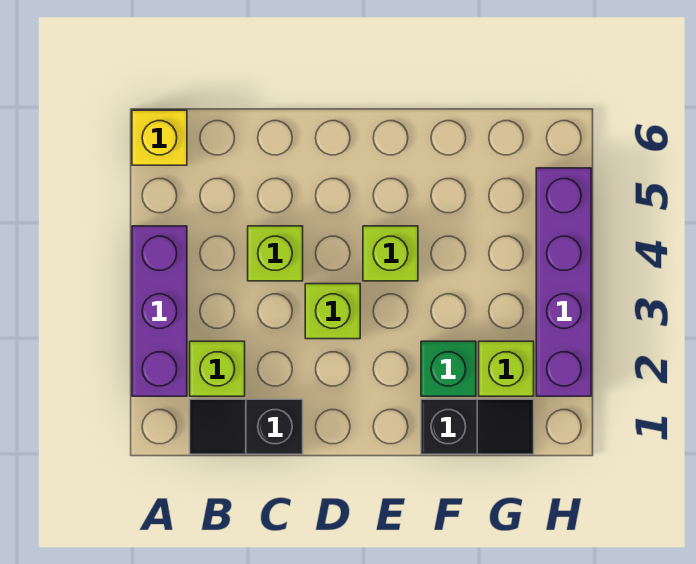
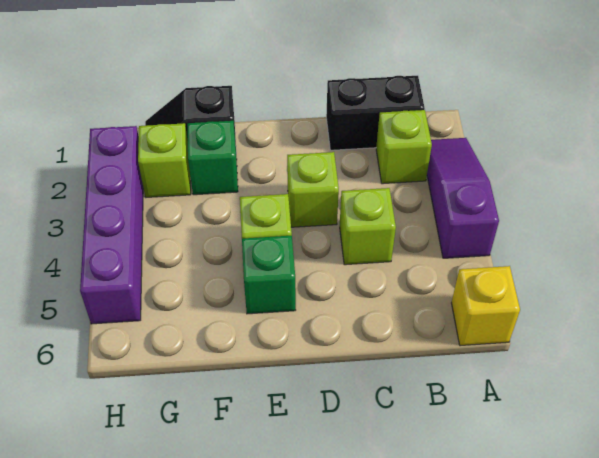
purple 1x3 brick [132,226,187,396] -> purple 1x3 slope [427,138,499,258]
black 1x2 slope [190,399,303,454] -> black 1x2 brick [326,76,425,150]
none -> green 1x1 brick [242,236,296,314]

